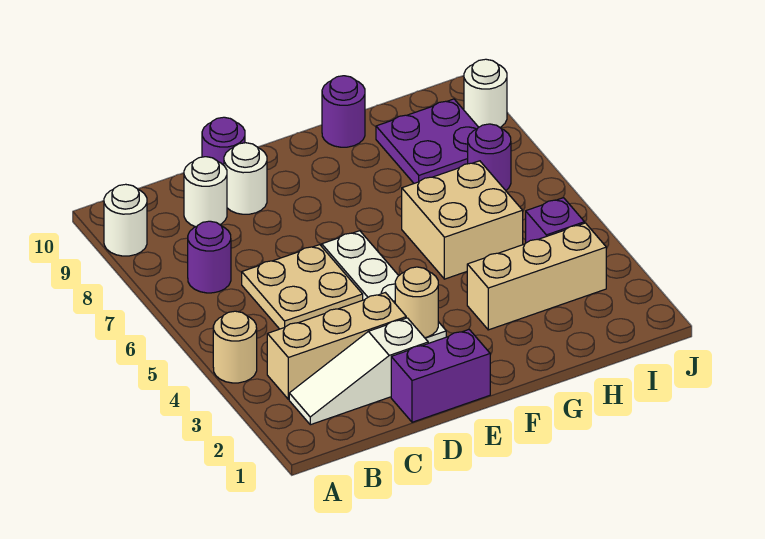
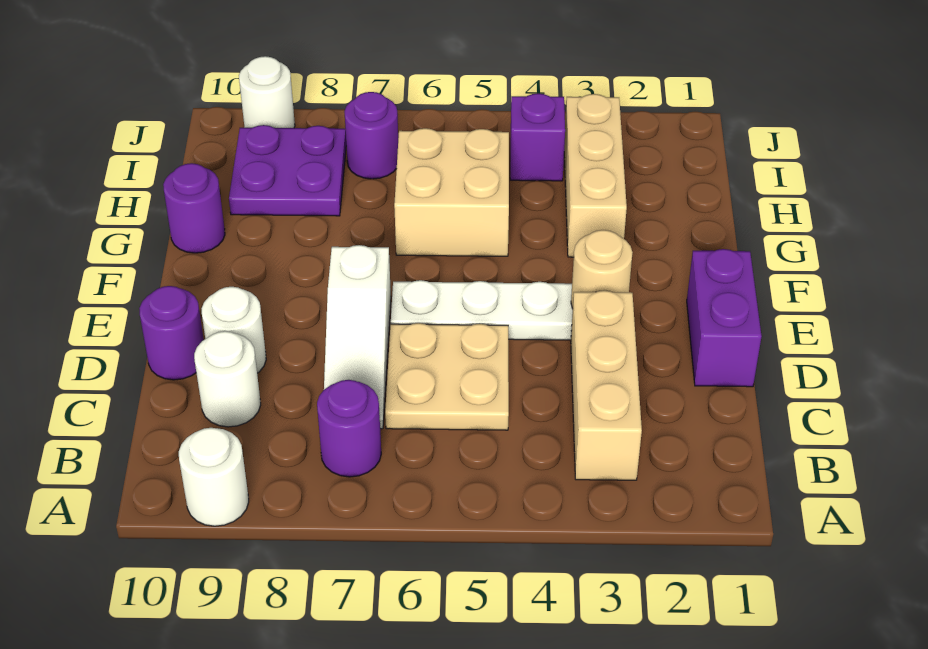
tan 1x1 round brick [213,311,257,383] -> none
white 1x3 slope [289,318,428,425] -> white 1x3 slope moved to [324,245,391,429]

